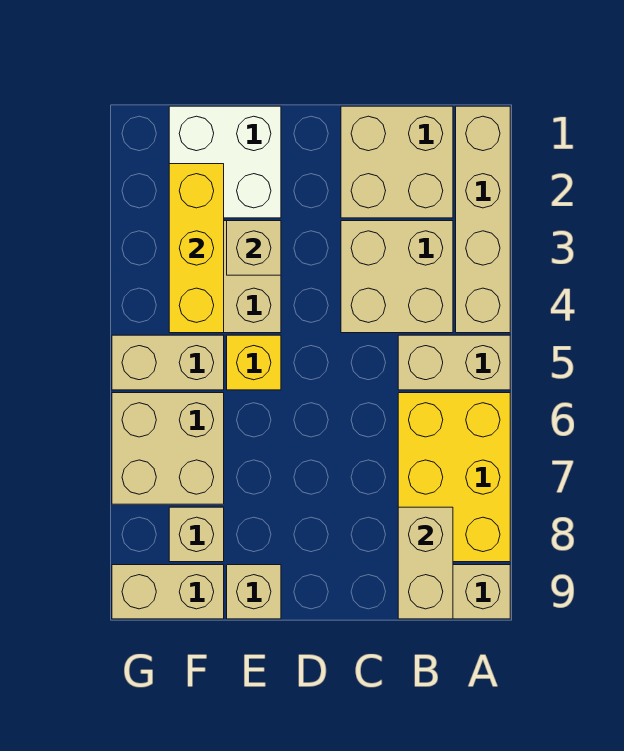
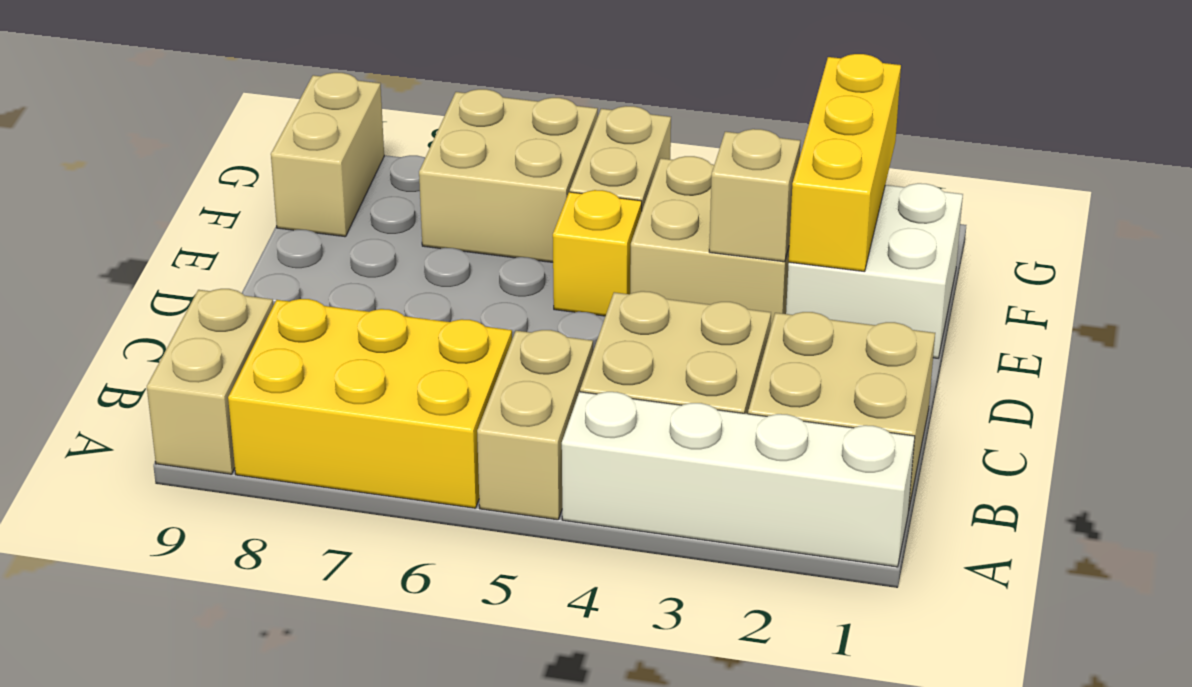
tan 1x4 brick [456,106,510,333] -> white 1x4 brick [562,392,915,567]
tan 1x2 brick [398,507,453,619] -> none
tan 1x1 brick [227,565,281,619] -> none
yellow 1x3 brick [169,164,224,333] -> yellow 1x3 brick turned to [789,54,901,272]
tan 1x1 brick [169,507,224,562] -> none

